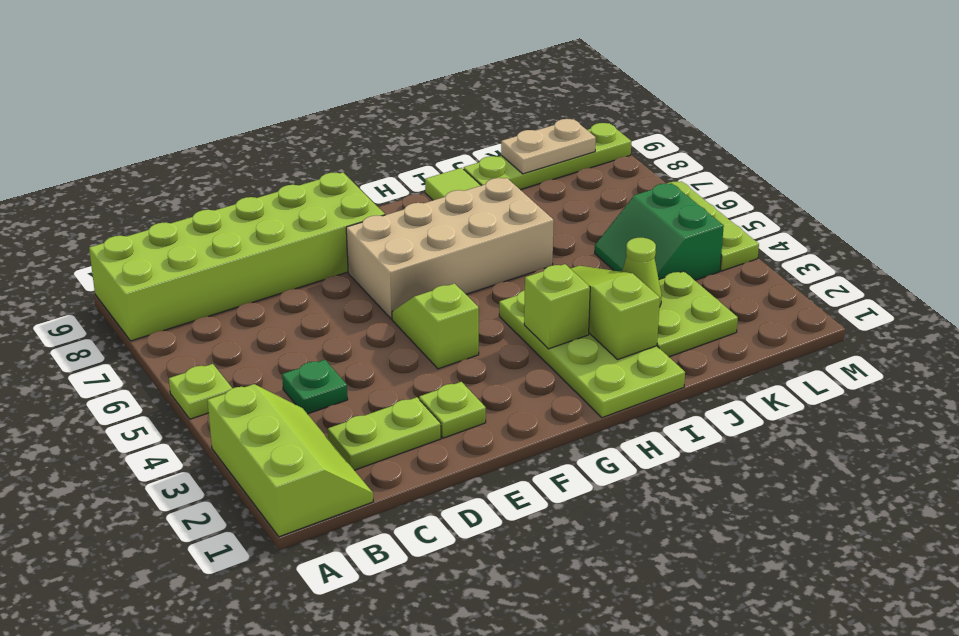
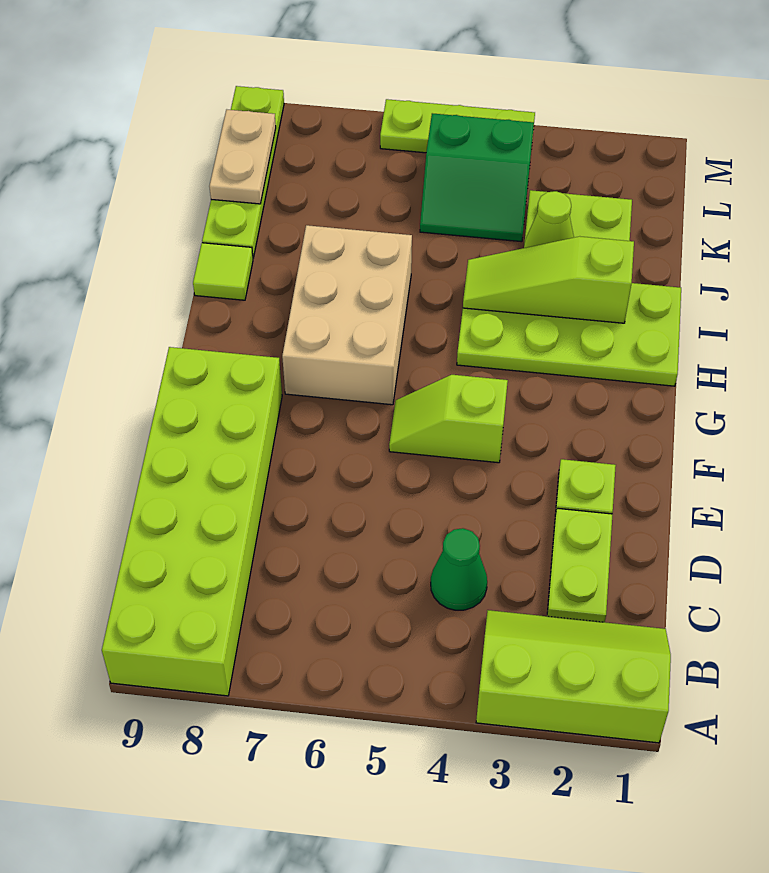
lime 1x1 plate [169,364,232,419] -> none
green 1x1 plate [282,360,348,414] -> green 1x1 cone [431,528,487,610]
tan 2x4 brick [346,178,554,319] -> tan 2x3 brick [282,225,412,405]
lime 1x1 brick [524,264,590,349] -> none

